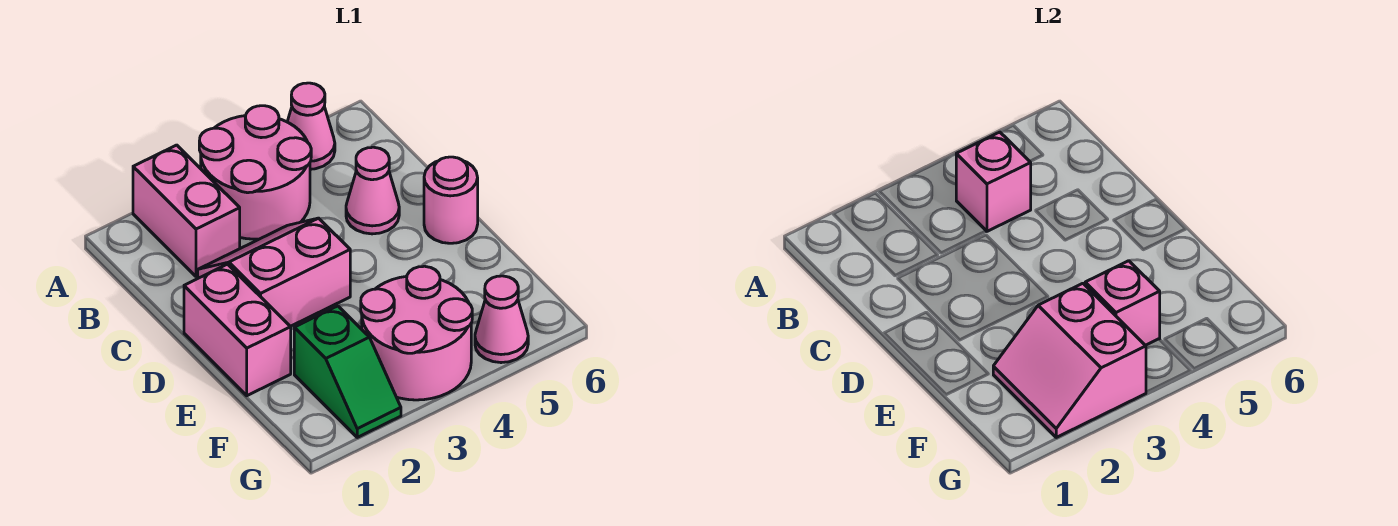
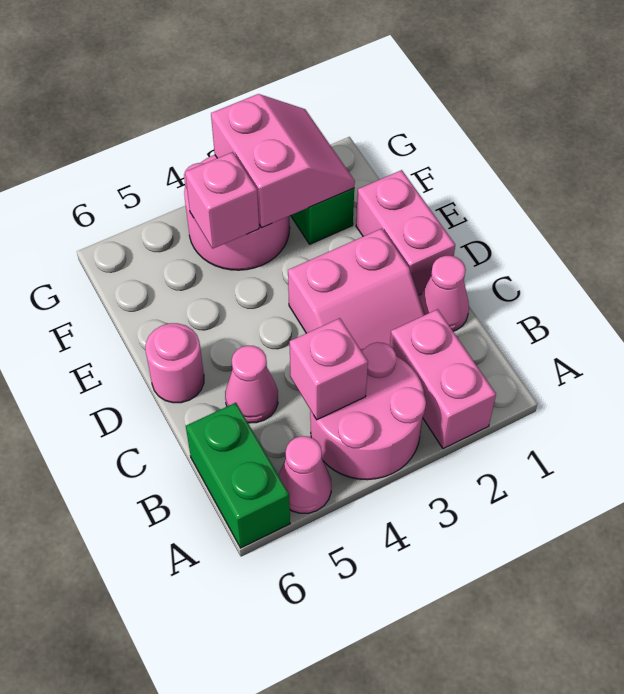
none -> green 1x2 brick [186,403,290,548]
pink 1x1 cone [475,276,528,363] -> pink 1x1 cone moved to [420,256,469,331]

